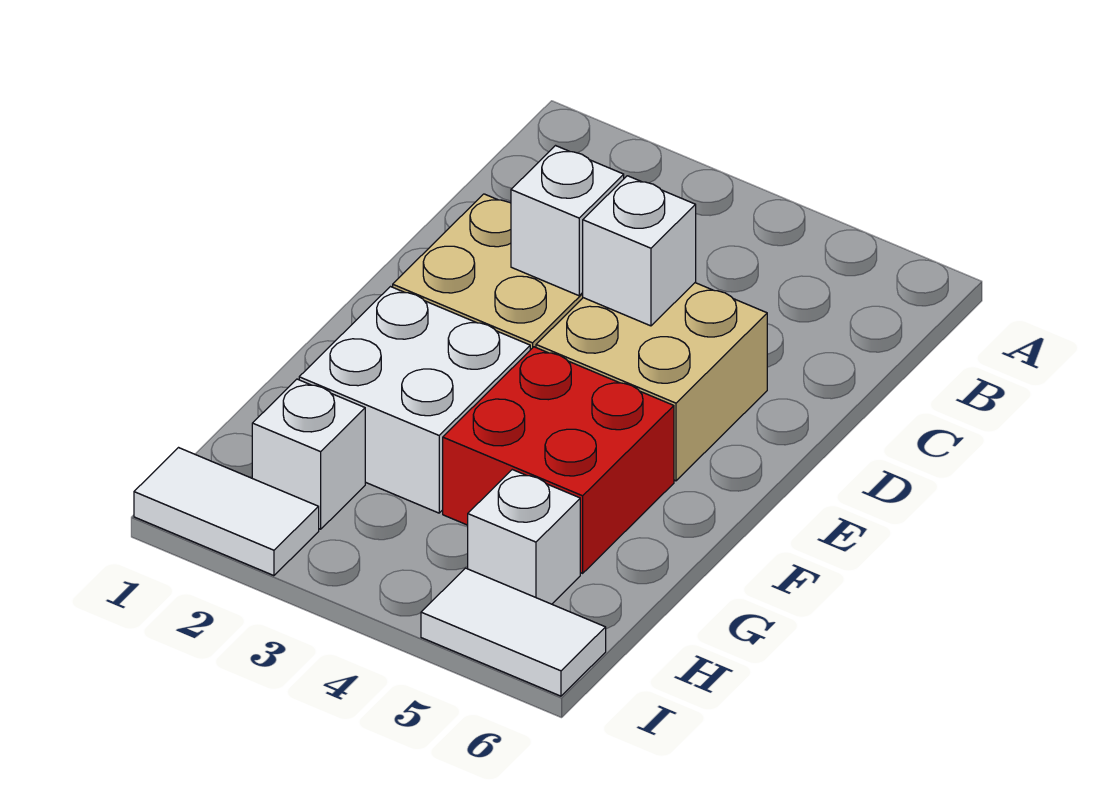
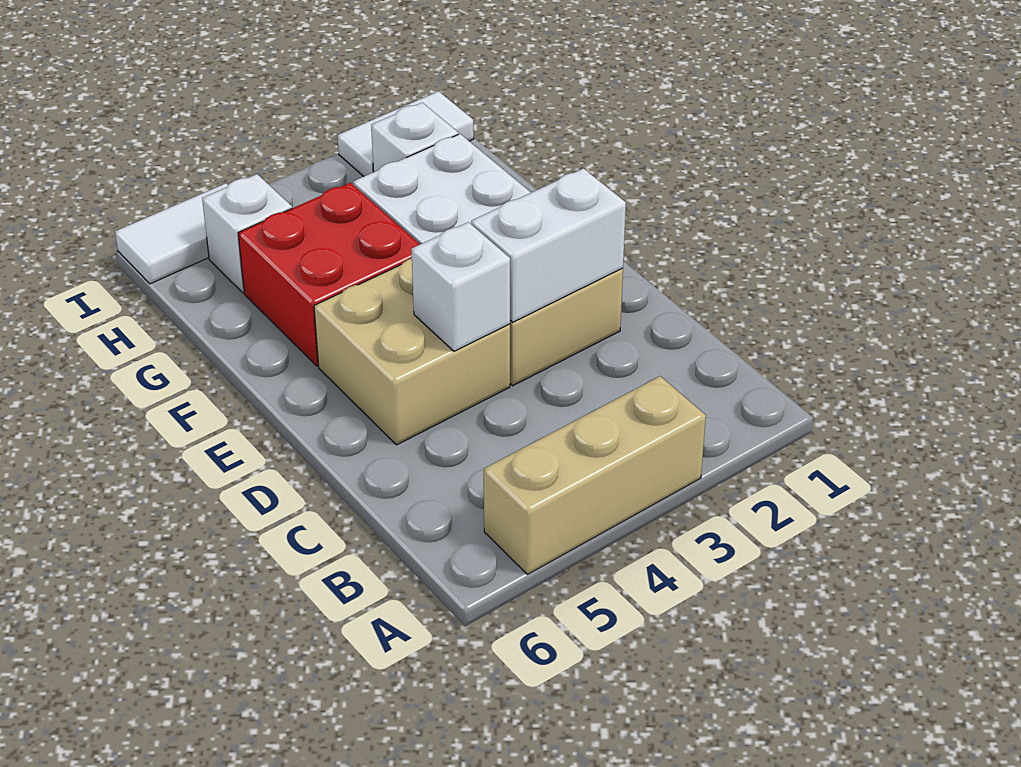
none -> tan 1x3 brick [484,376,706,574]
white 1x1 brick [511,146,624,296] -> white 1x2 brick [471,168,626,322]

